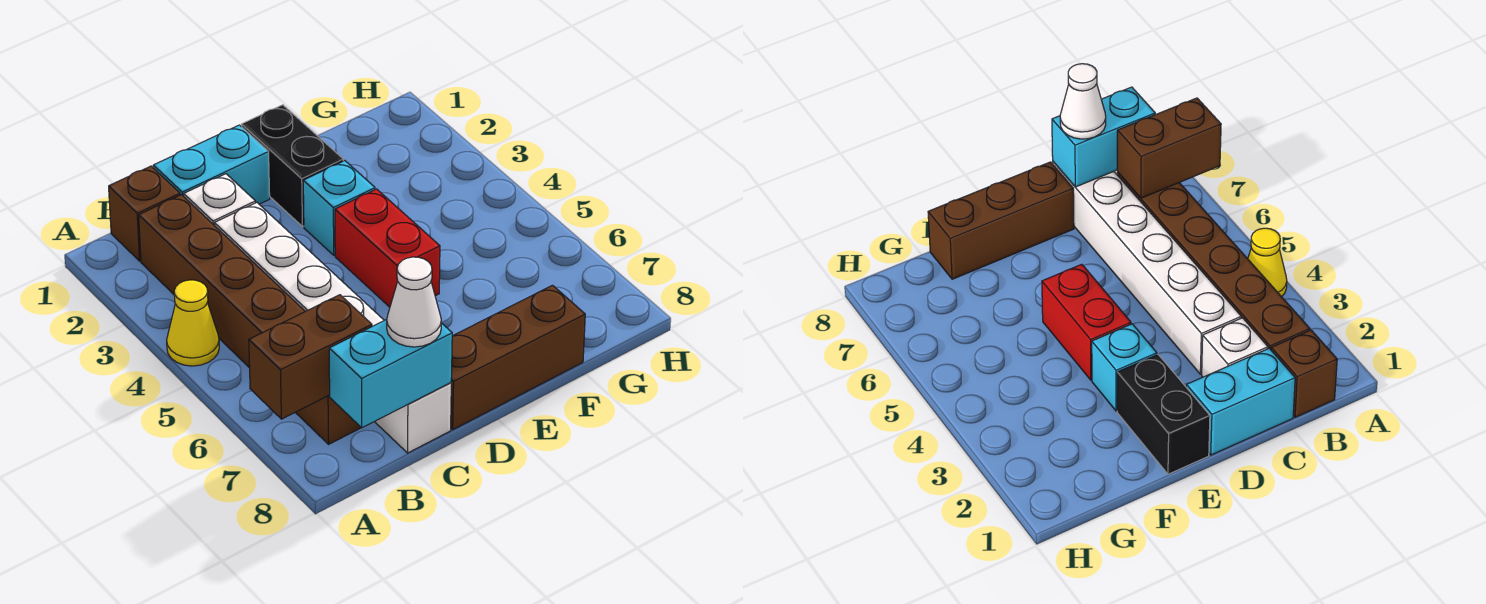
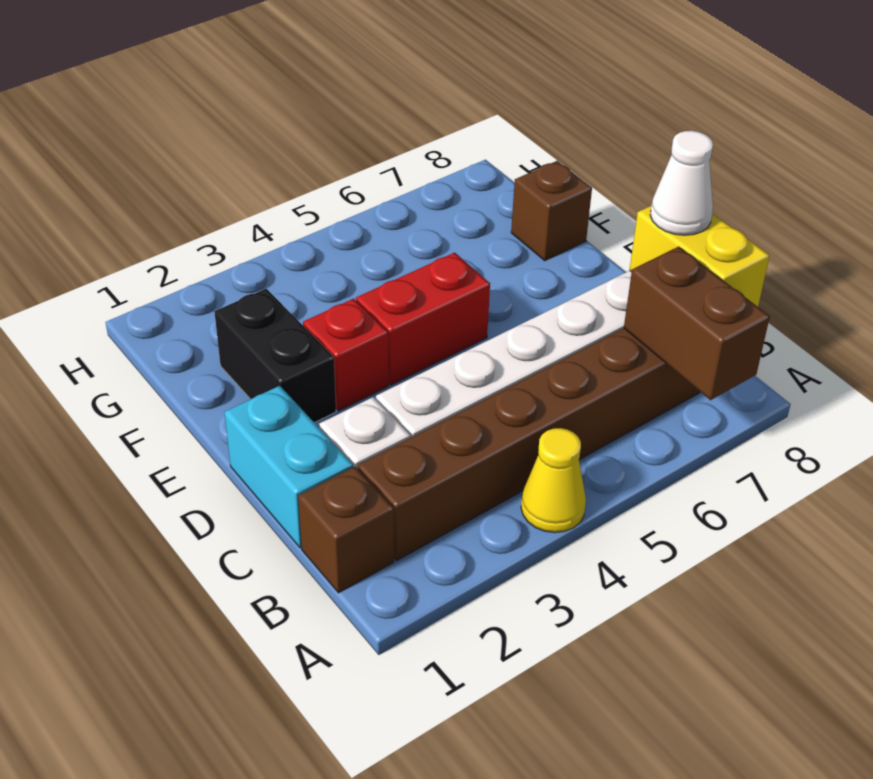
cyan 1x2 brick [329,320,452,428] -> yellow 1x2 brick [630,206,770,307]
brown 1x3 brick [451,285,585,429] -> brown 1x1 brick [511,161,592,261]
black 1x2 brick [242,105,343,227] -> black 1x2 brick turned to [214,289,336,423]
cyan 1x1 brick [303,161,375,255] -> red 1x1 brick [303,299,388,410]

